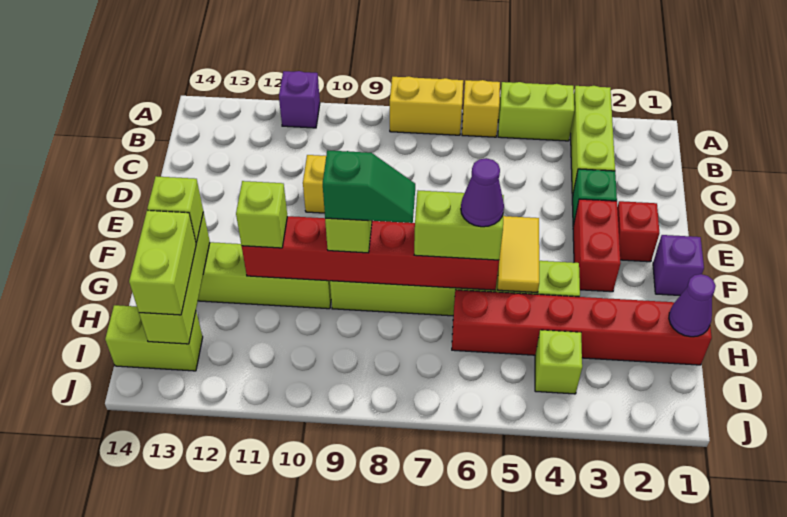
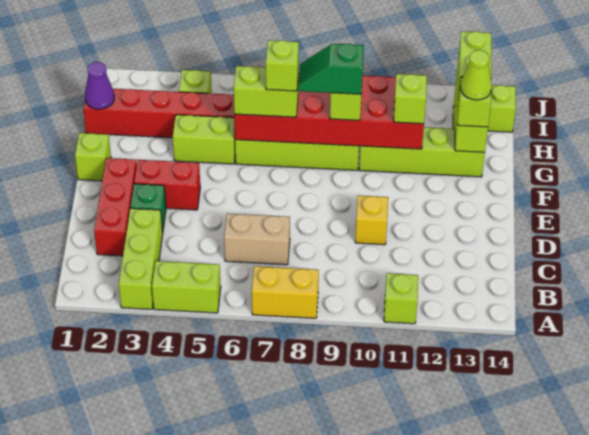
yellow 1x1 brick [462,80,500,137] -> none
purple 1x1 brick [279,71,320,128] -> lime 1x1 brick [384,273,418,324]
none -> tan 1x2 brick [224,213,290,265]
red 1x1 brick [617,201,659,262] -> red 1x3 brick [94,158,137,256]
red 1x2 brick [573,199,621,292] -> red 1x2 brick turned to [134,160,200,210]
purple 1x1 brick [653,235,704,295] -> lime 1x1 brick [75,133,111,181]
yellow 1x2 tile [498,216,539,293] -> none
red 1x6 brick [242,216,499,290] -> red 2x6 brick [234,76,424,149]
purple 1x1 cone [461,158,504,227] -> none
none -> lime 1x1 brick [266,40,299,91]
none -> lime 1x1 cone [461,50,492,100]

